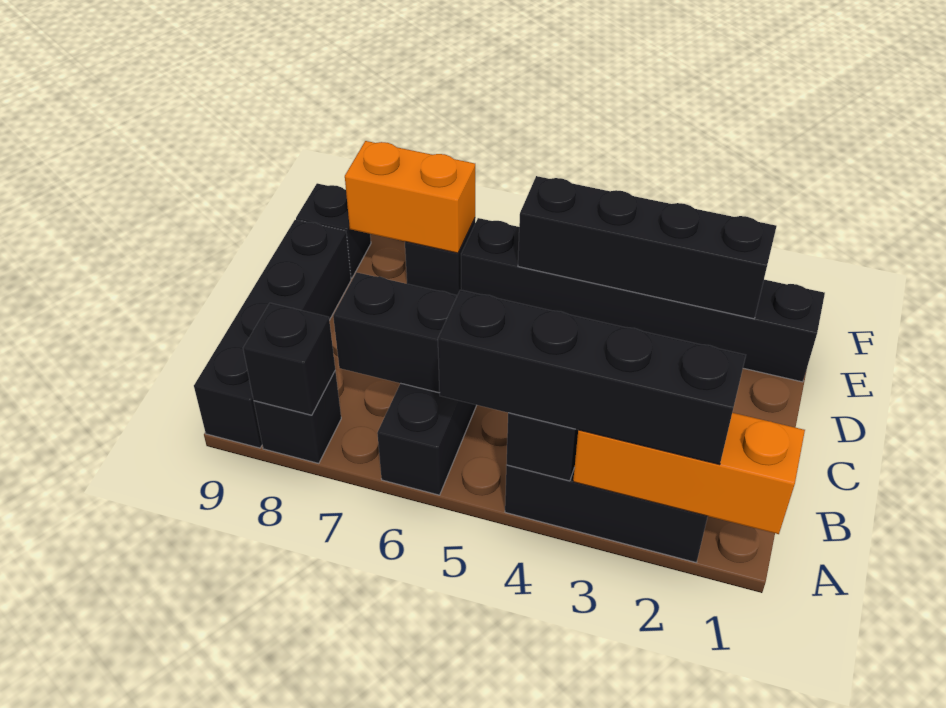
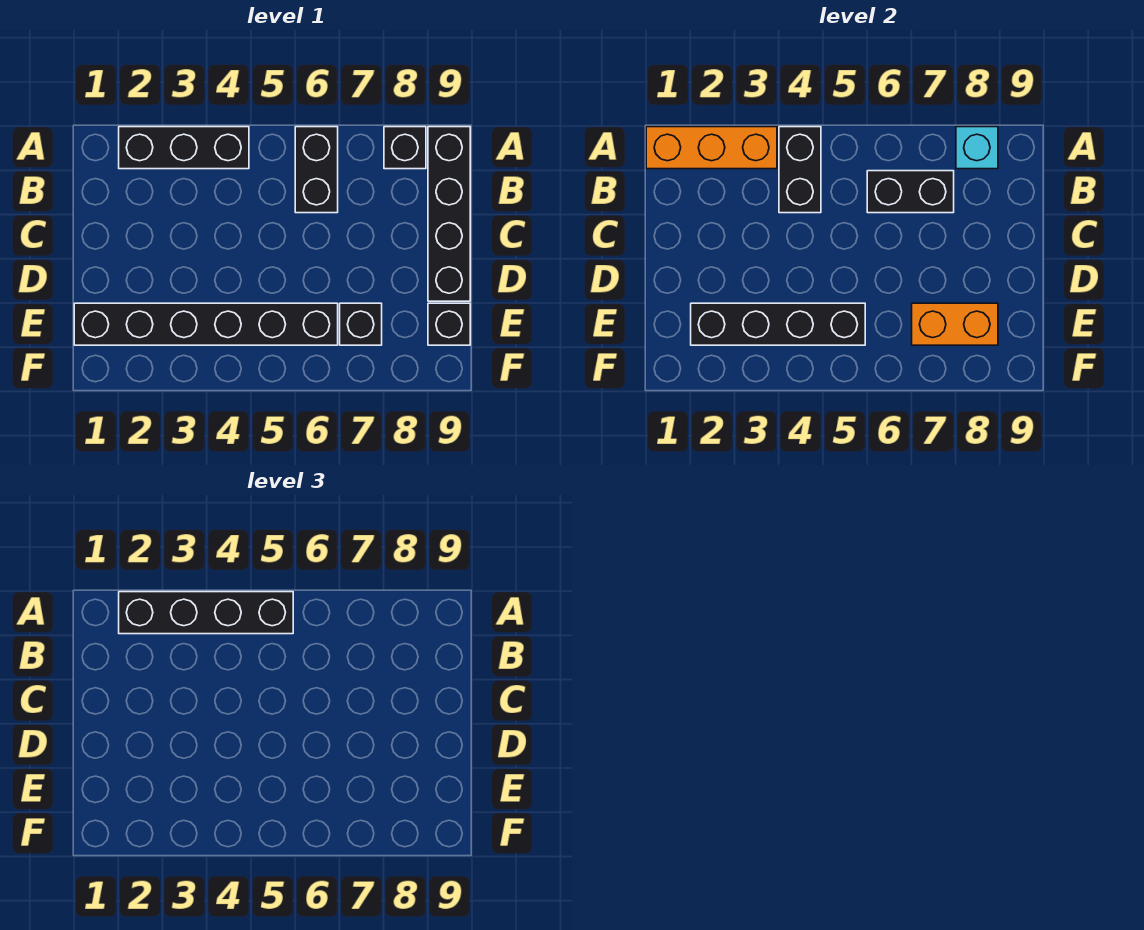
black 1x1 brick [243,303,335,415] -> cyan 1x1 brick [956,127,998,169]

